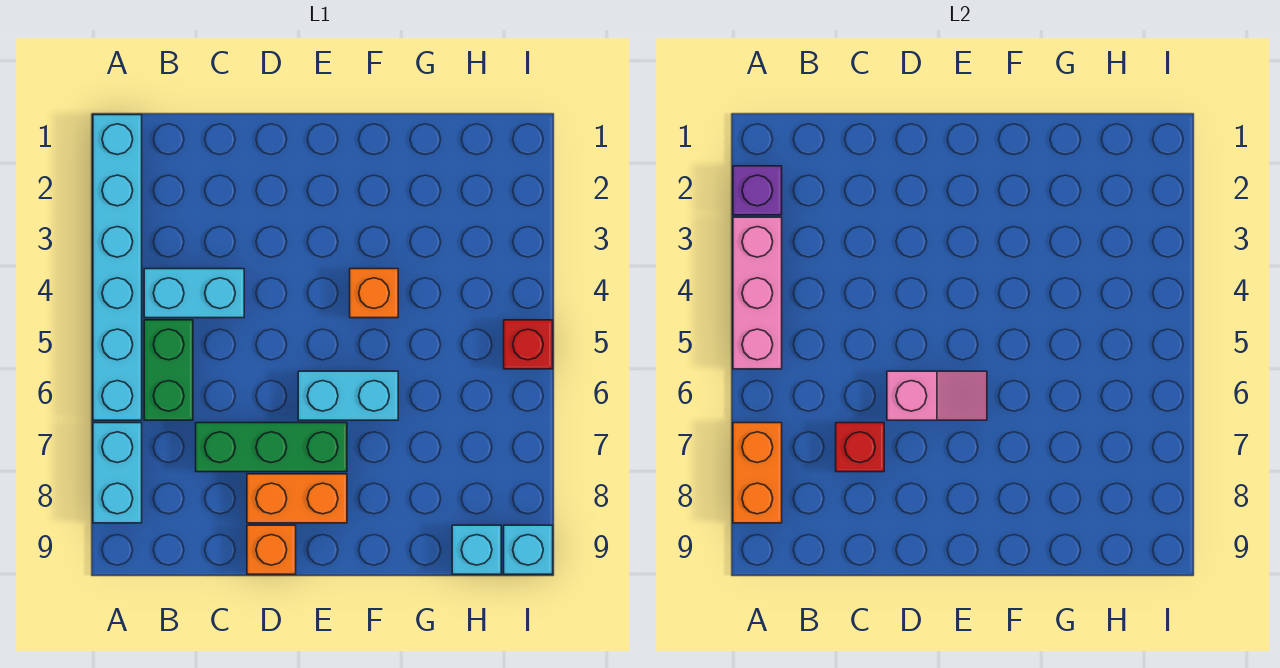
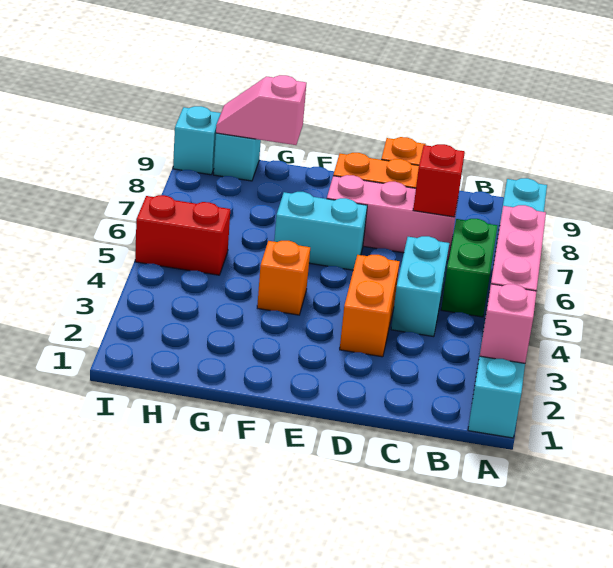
purple 1x1 brick [733,166,782,215] -> pink 1x1 brick [480,284,537,363]
orange 1x2 brick [733,423,782,523] -> orange 1x2 brick moved to [340,255,400,357]
cyan 1x2 brick [144,269,244,318] -> cyan 1x2 brick turned to [391,236,449,337]
green 1x3 brick [196,423,347,472] -> pink 1x3 brick [327,175,458,260]
pink 1x2 slope [887,371,987,420] -> pink 1x2 slope moved to [216,75,306,145]
red 1x1 brick [504,320,553,369] -> red 1x2 brick [135,195,230,275]

